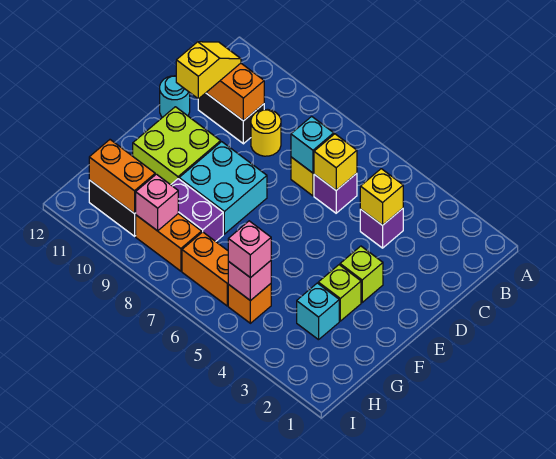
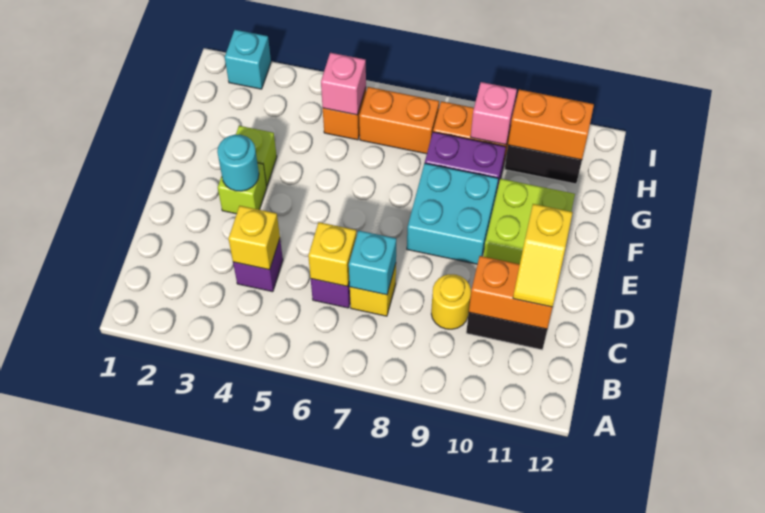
cyan 1x1 round brick [160,76,190,118] -> cyan 1x1 round brick moved to [217,135,259,191]
cyan 1x1 brick [297,283,339,340] -> cyan 1x1 brick moved to [225,30,271,89]
pink 1x1 brick [228,221,271,278] -> none

